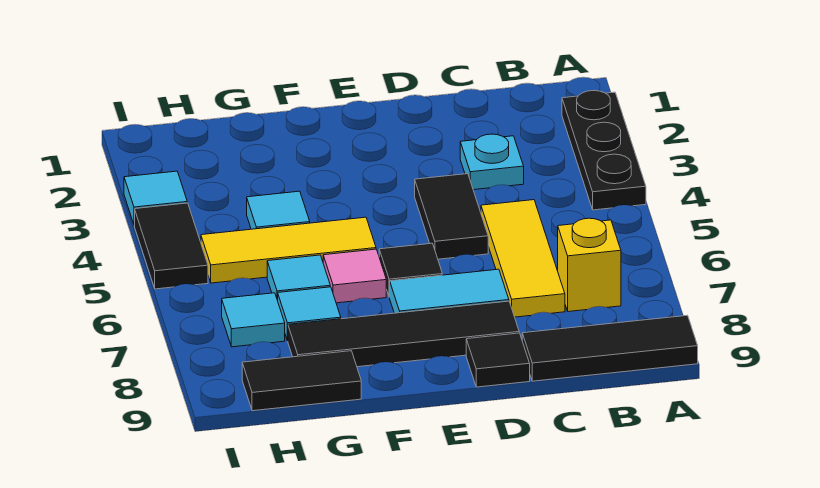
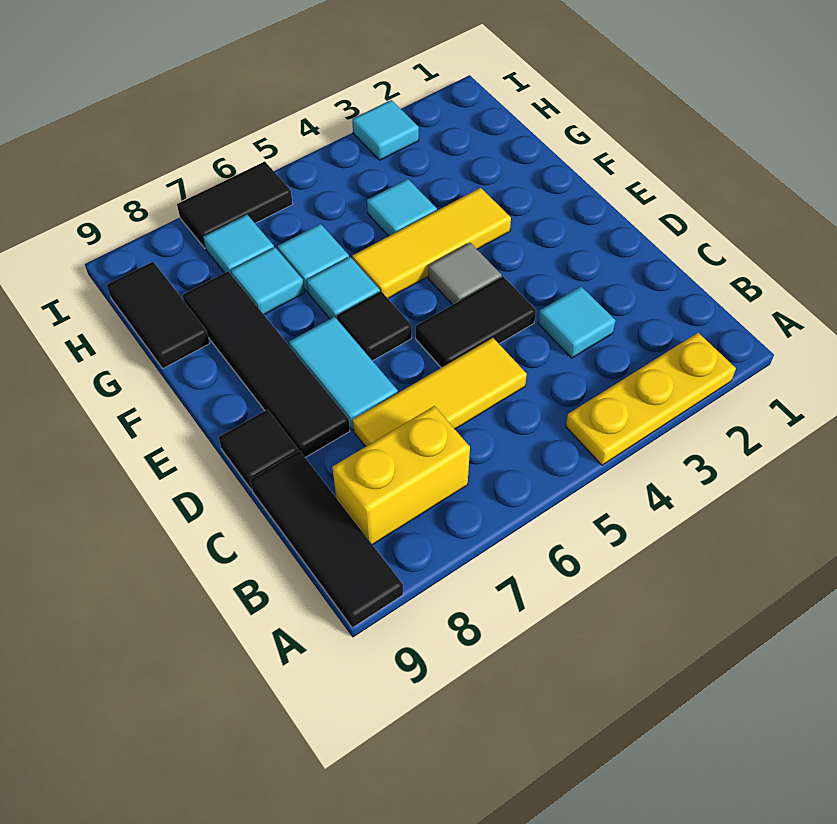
black 1x3 plate [562,91,646,210] -> yellow 1x3 plate [566,333,736,465]
yellow 1x1 brick [558,218,621,312] -> yellow 1x2 brick [333,406,470,545]
cyan 1x1 plate [460,134,524,190] -> cyan 1x1 tile [538,287,615,358]
none -> grey 1x1 tile [428,243,502,305]
yellow 1x3 tile [201,217,376,283] -> yellow 1x3 tile turned to [352,188,511,298]
pink 1x1 tile [323,249,386,303] -> cyan 1x1 tile [307,257,380,319]
black 1x2 tile [135,203,208,289] -> black 1x2 tile moved to [177,161,293,248]

